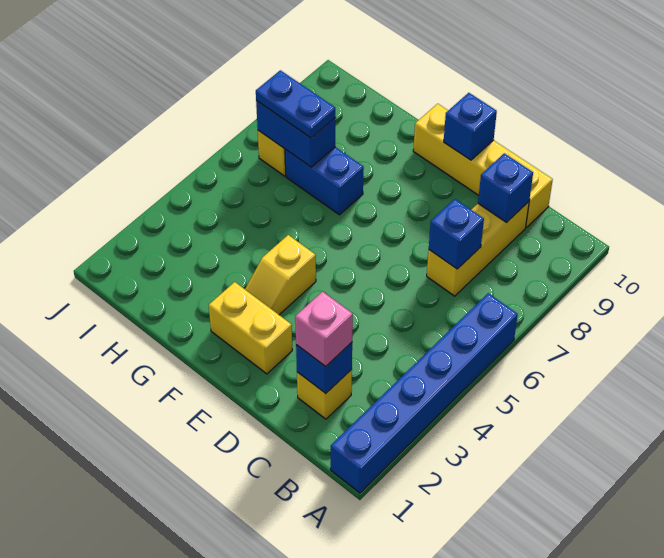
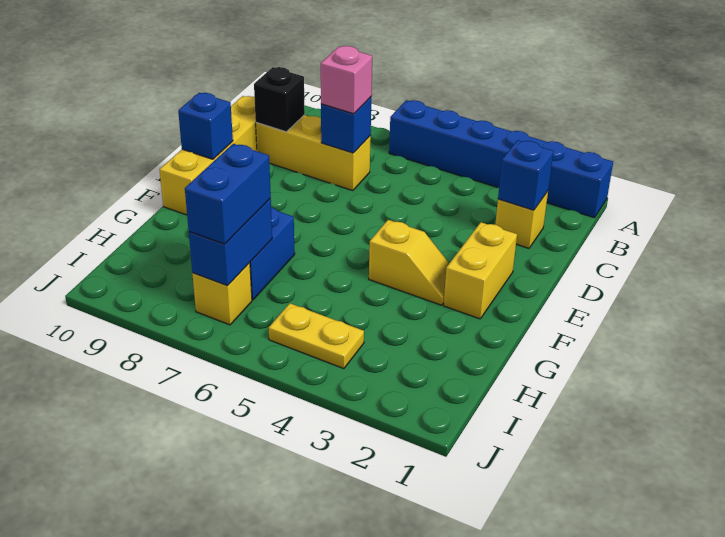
pink 1x1 brick [295,292,353,366] -> pink 1x1 brick moved to [321,46,372,114]
blue 1x1 brick [478,153,533,222] -> black 1x1 brick [254,67,305,132]
blue 1x2 plate [256,70,335,138] -> blue 1x2 brick [185,144,271,244]
none -> yellow 1x2 plate [269,303,364,369]

